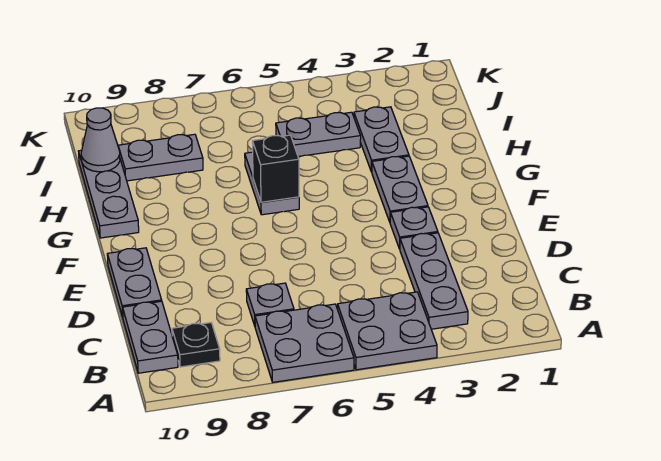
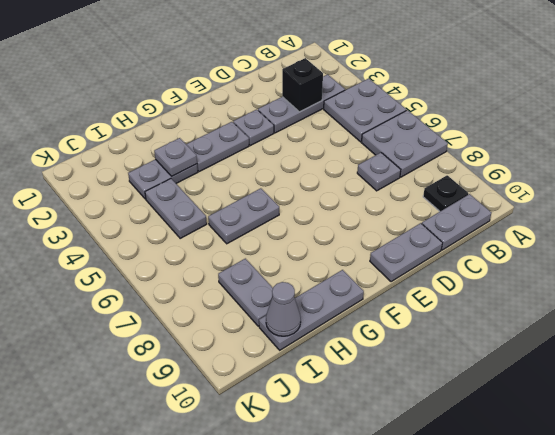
black 1x1 brick [252,135,299,202] -> black 1x1 brick moved to [282,58,323,112]
none -> grey 1x1 plate [154,138,197,176]

